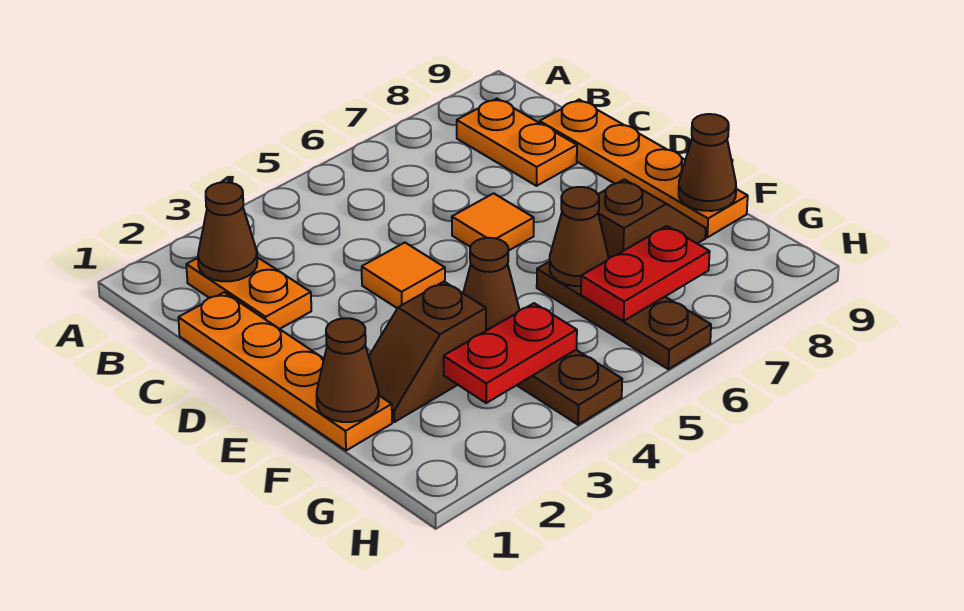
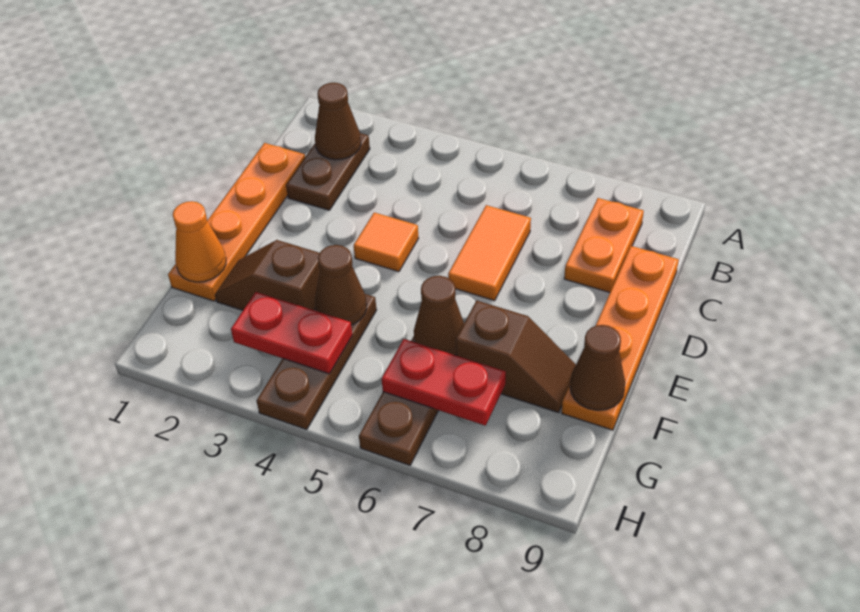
orange 1x2 plate [186,257,311,329] -> brown 1x2 plate [286,133,370,210]
orange 1x1 tile [452,193,534,251] -> orange 1x2 tile [448,205,531,301]
brown 1x1 cone [317,318,379,422] -> orange 1x1 cone [173,201,226,282]

